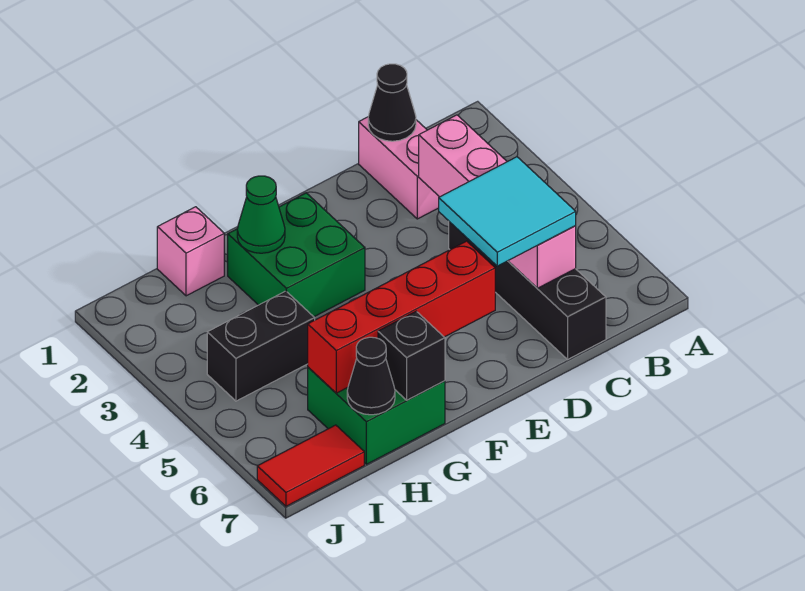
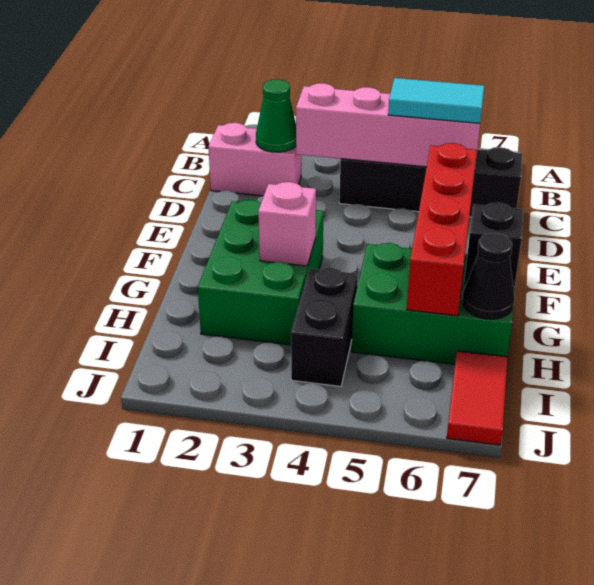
black 1x1 cone [368,64,416,141] -> none
cyan 2x2 tile [439,157,576,266] -> cyan 1x2 tile [388,78,484,123]
green 2x2 brick [228,193,365,317] -> green 2x3 brick [198,200,323,345]
green 1x1 cone [237,176,285,253] -> green 1x1 cone moved to [256,79,296,152]
green 2x2 brick [308,367,445,464] -> green 2x3 brick [352,243,513,364]
pink 1x1 brick [157,207,224,296] -> pink 1x1 brick moved to [258,182,316,266]

